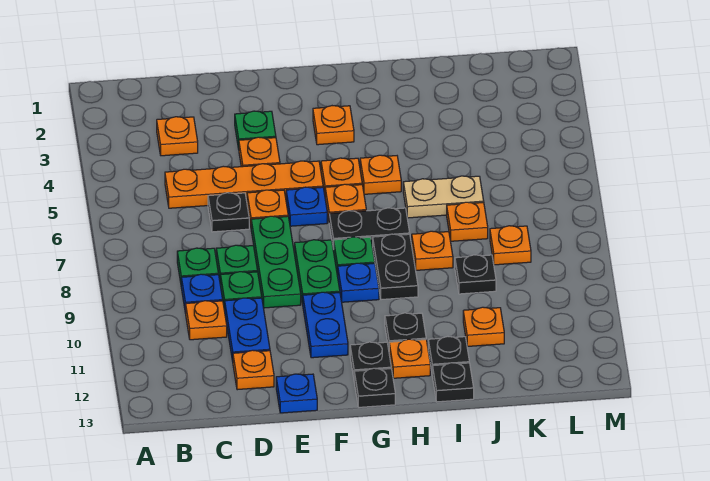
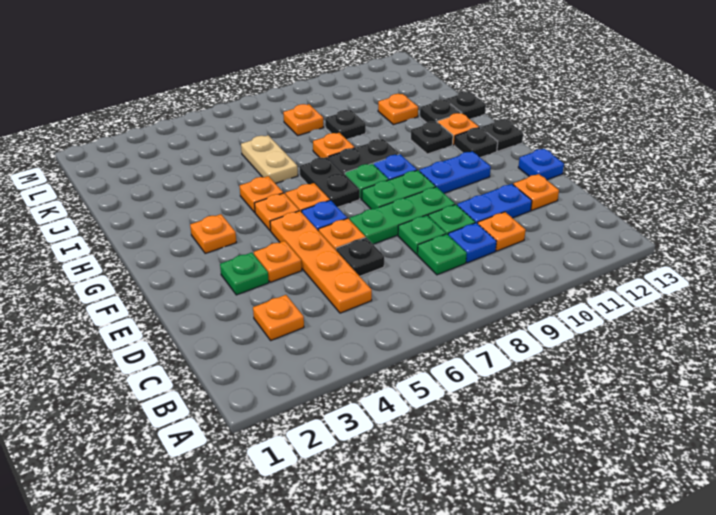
orange 1x1 plate [447,202,488,241] -> none

